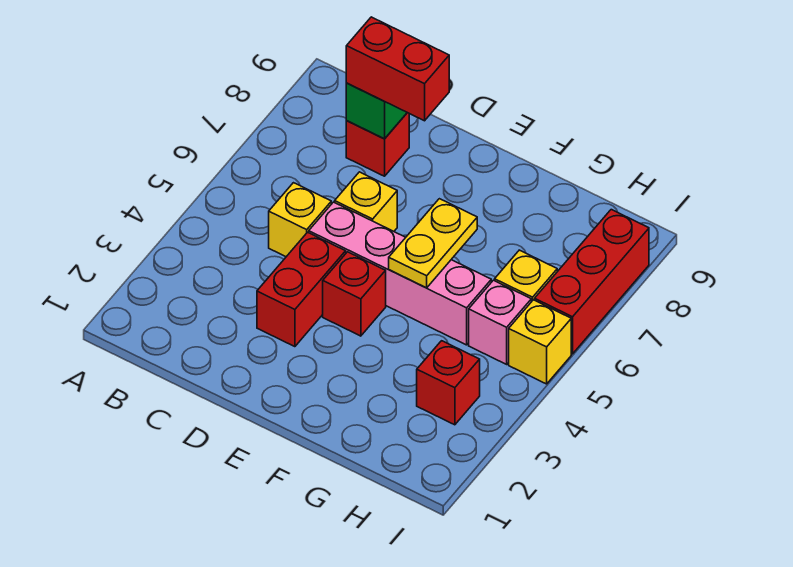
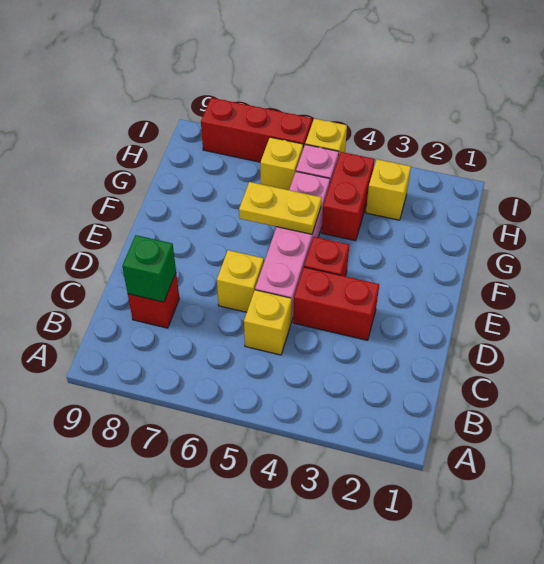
red 1x2 brick [346,17,449,121] -> red 1x2 brick moved to [322,152,375,241]
red 1x1 brick [417,341,480,425] -> yellow 1x1 brick [366,159,411,220]

